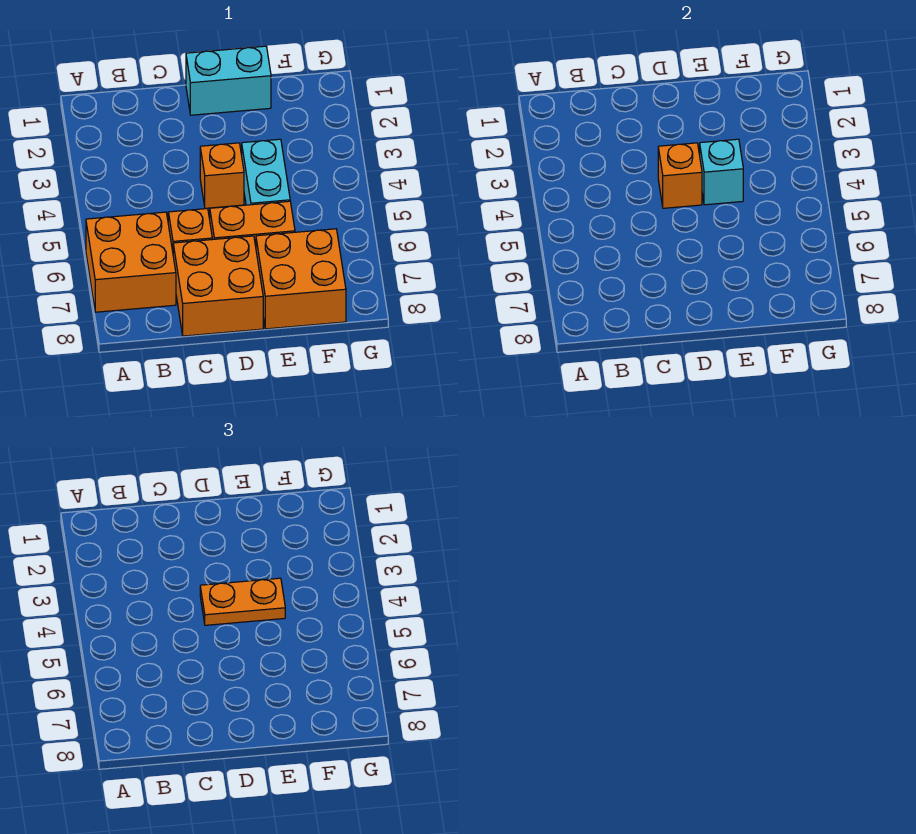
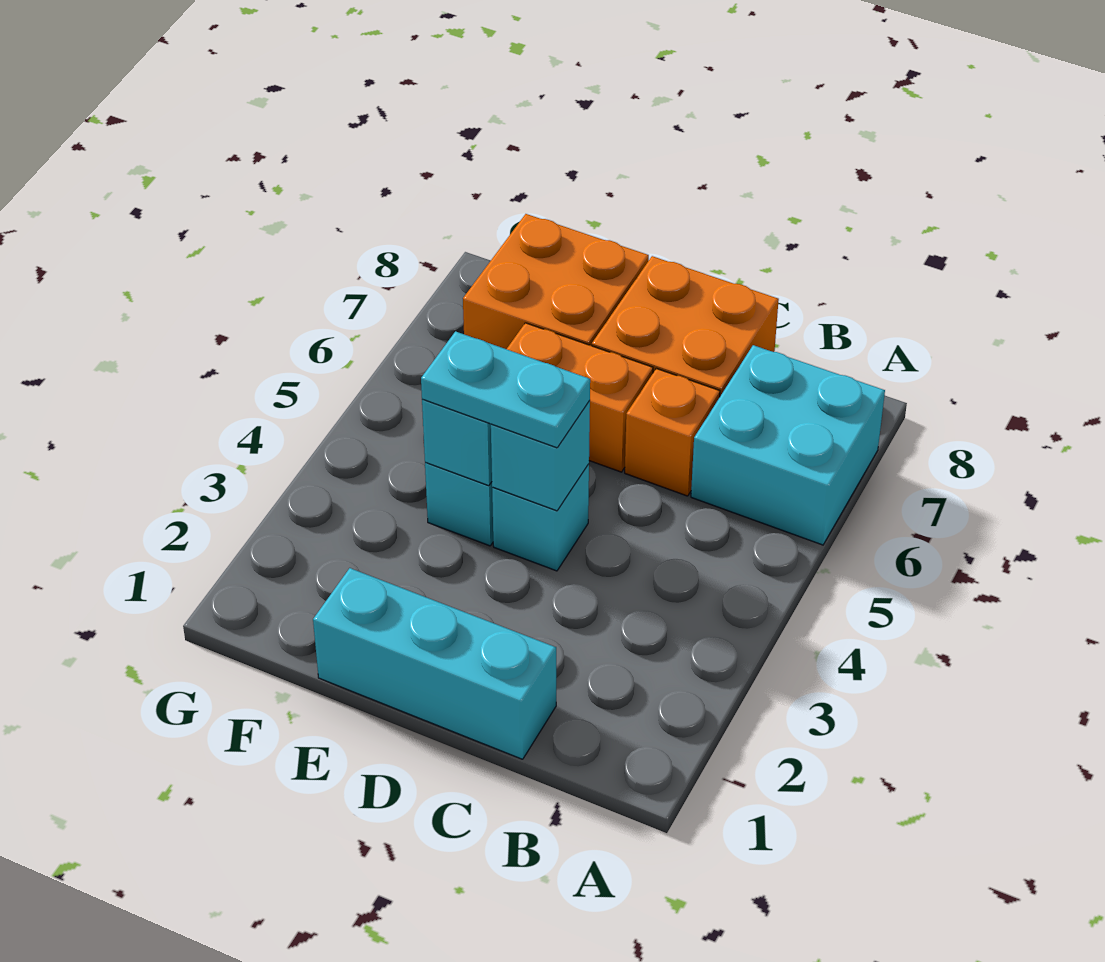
orange 2x2 brick [86,212,176,312] -> cyan 2x2 brick [691,345,885,545]
cyan 1x2 brick [186,46,271,115] -> cyan 1x3 brick [313,568,556,759]
orange 1x1 brick [200,143,244,208] -> cyan 1x1 brick [492,464,589,571]
orange 1x1 brick [658,143,702,208] -> cyan 1x1 brick [491,401,590,511]
orange 1x2 plate [200,578,285,625] -> cyan 1x2 plate [421,331,590,448]

